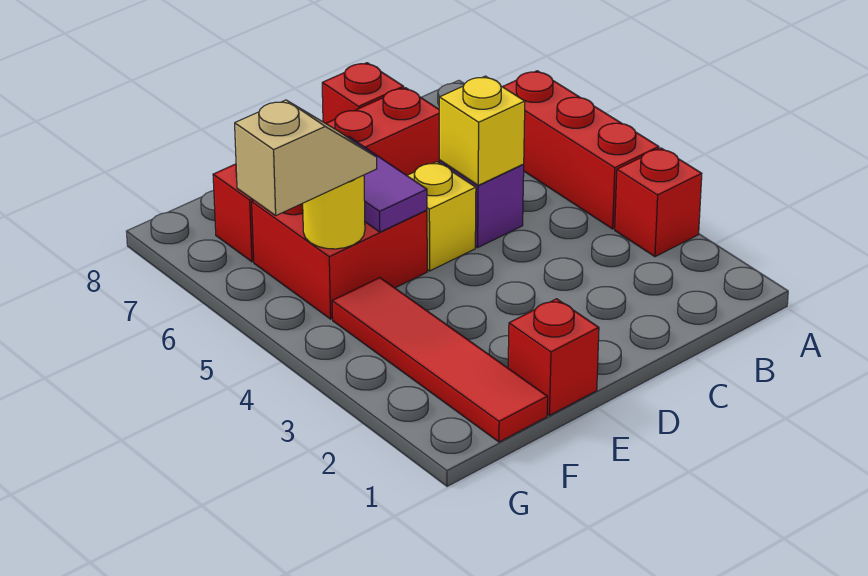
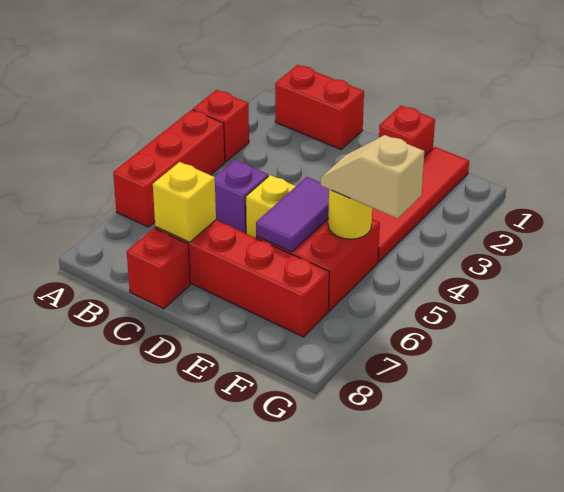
none -> red 1x2 brick [275,65,364,149]
yellow 1x1 brick [439,76,525,185] -> yellow 1x1 brick moved to [153,162,216,242]

